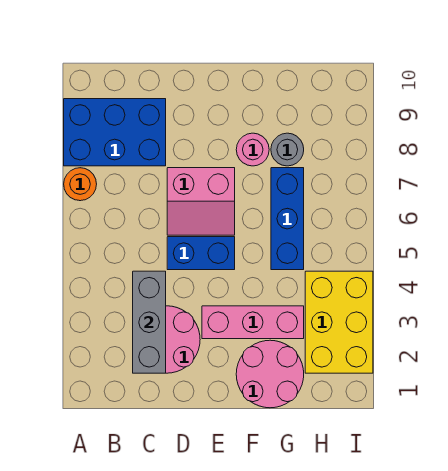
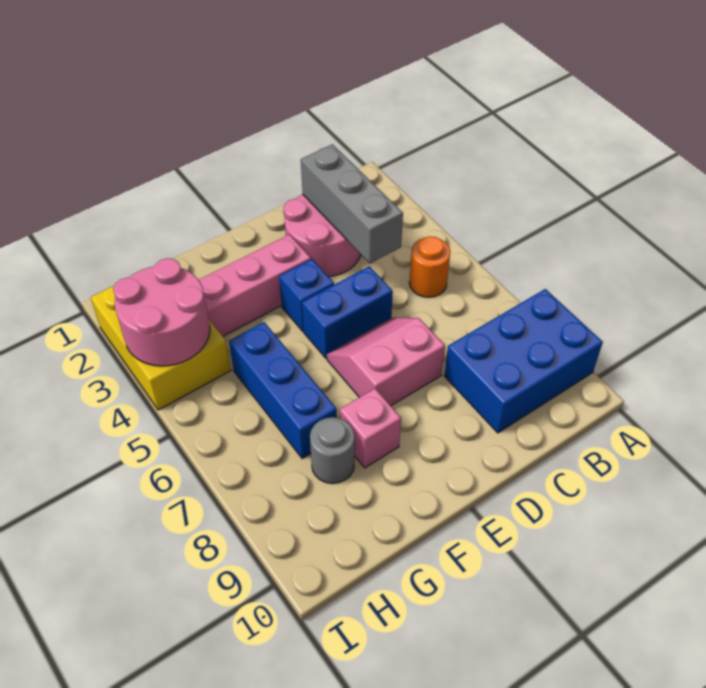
orange 1x1 round brick [64,168,97,201] -> orange 1x1 round brick moved to [409,236,450,297]
none -> blue 1x1 brick [279,259,334,331]
pink 2x2 round brick [236,340,304,408] -> pink 2x2 round brick moved to [113,258,210,366]
pink 1x1 round brick [236,133,269,166] -> pink 1x1 brick [340,389,401,468]

